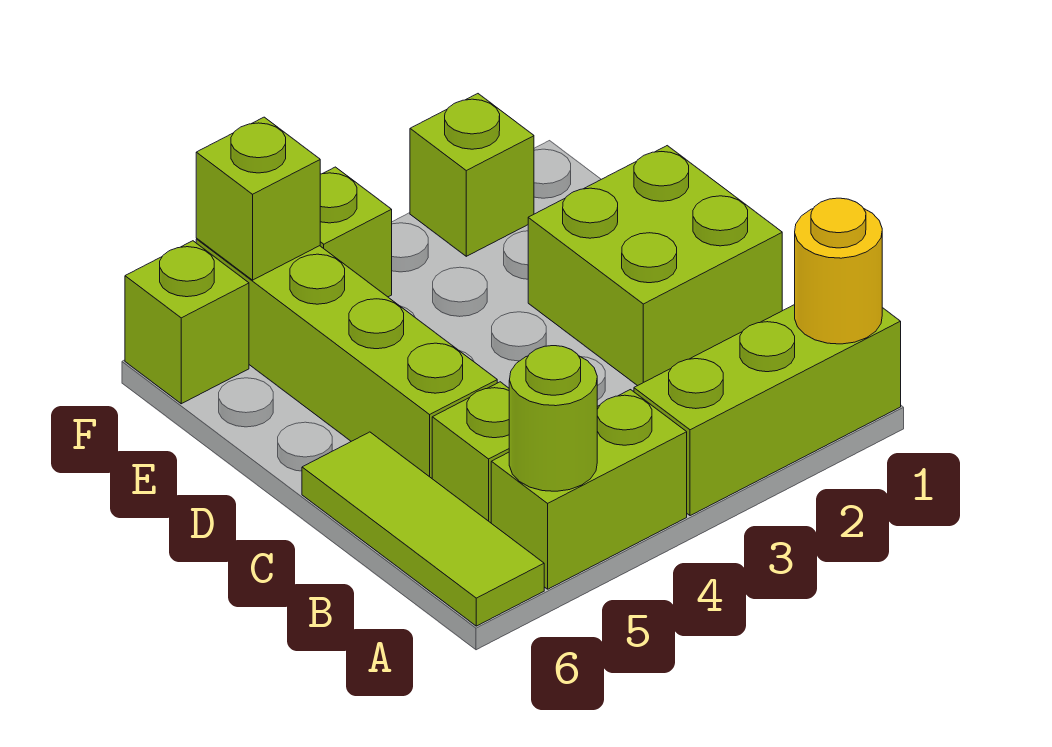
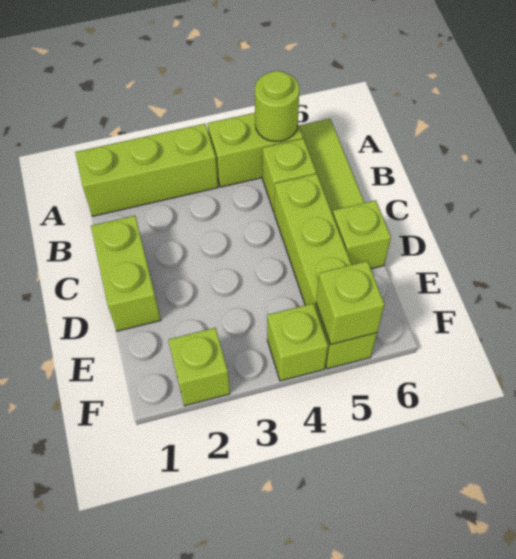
yellow 1x1 round brick [795,198,882,344] -> none
lime 2x2 brick [528,146,782,386] -> lime 1x2 brick [91,216,161,331]
lime 1x1 brick [125,241,249,404] -> lime 1x1 brick moved to [333,200,391,269]

